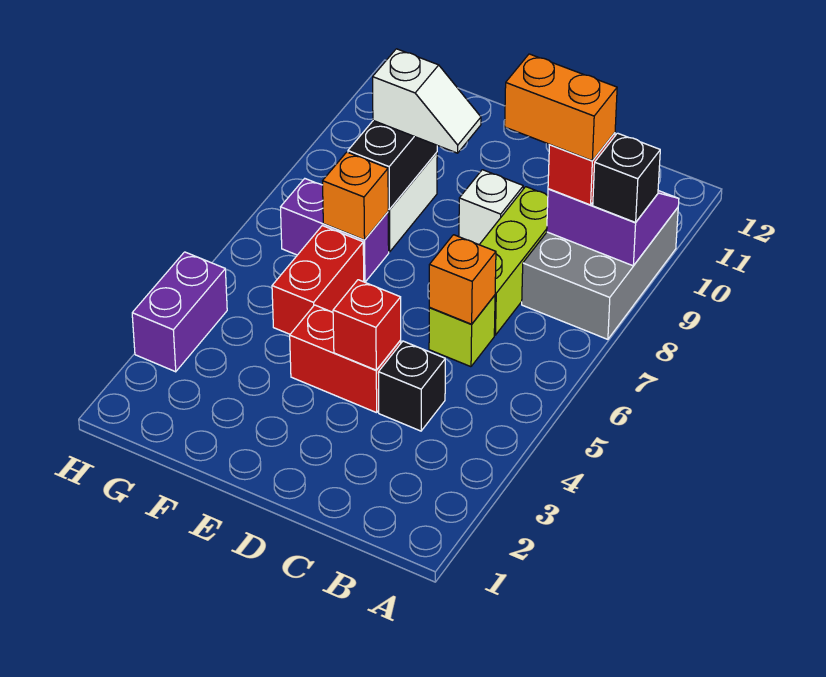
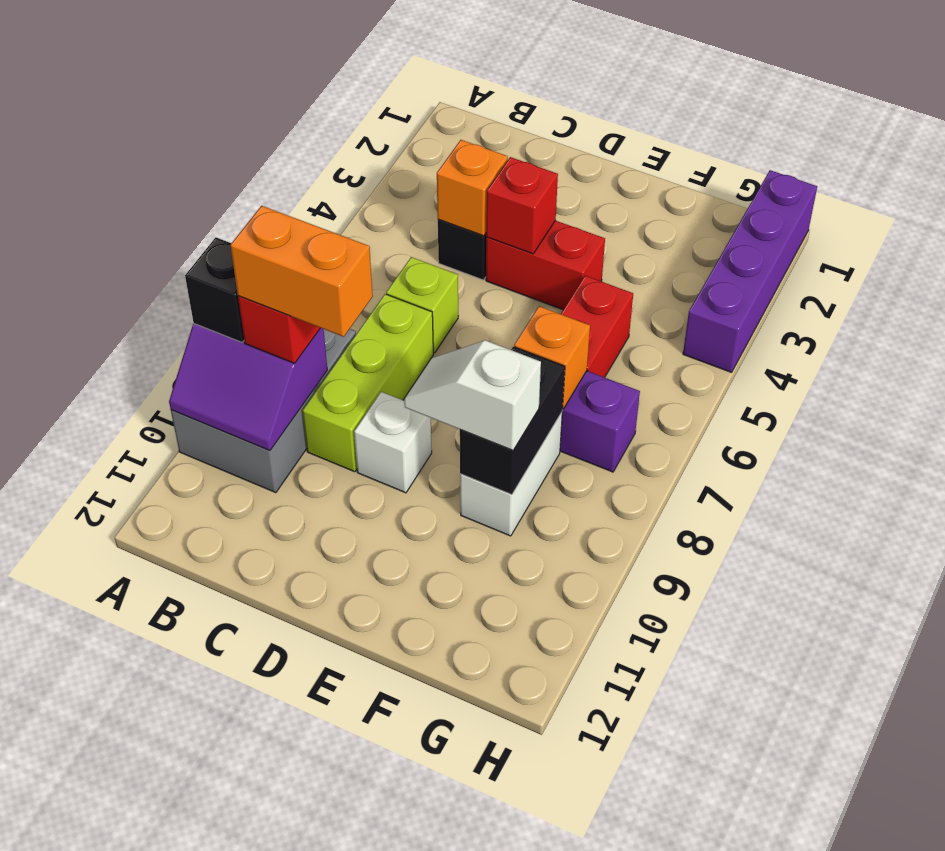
orange 1x1 brick [429,235,496,324] -> orange 1x1 brick moved to [437,140,508,236]
purple 1x2 brick [132,252,227,372] -> purple 1x4 brick [683,170,817,372]

